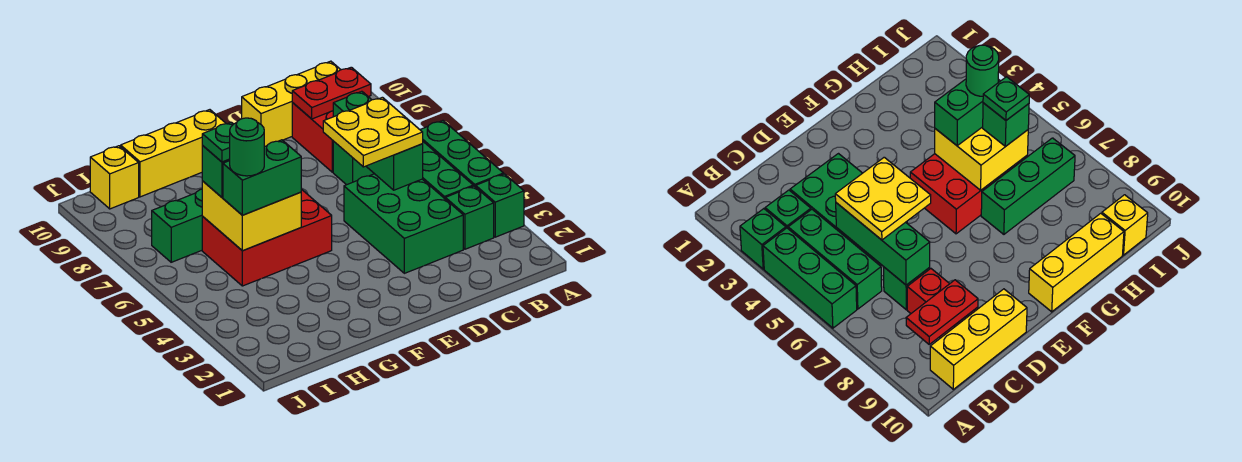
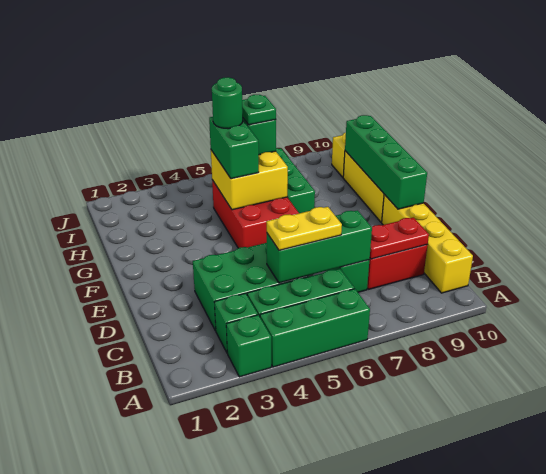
red 1x2 plate [292,67,371,119] -> red 1x2 plate turned to [370,217,429,259]
yellow 1x3 brick [242,61,341,147] -> yellow 1x4 brick [382,195,473,293]
yellow 2x2 plate [323,97,423,167] -> yellow 1x2 plate [266,207,342,250]
none -> green 1x4 brick [345,115,427,209]

